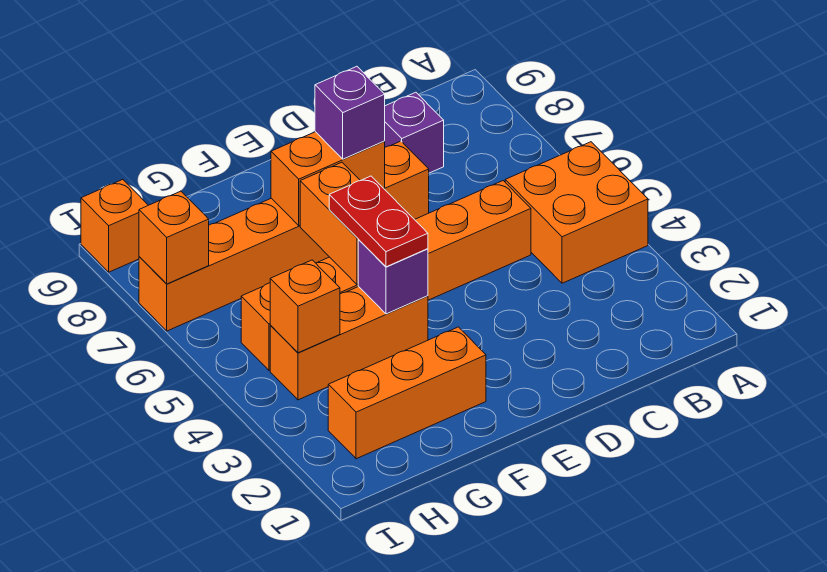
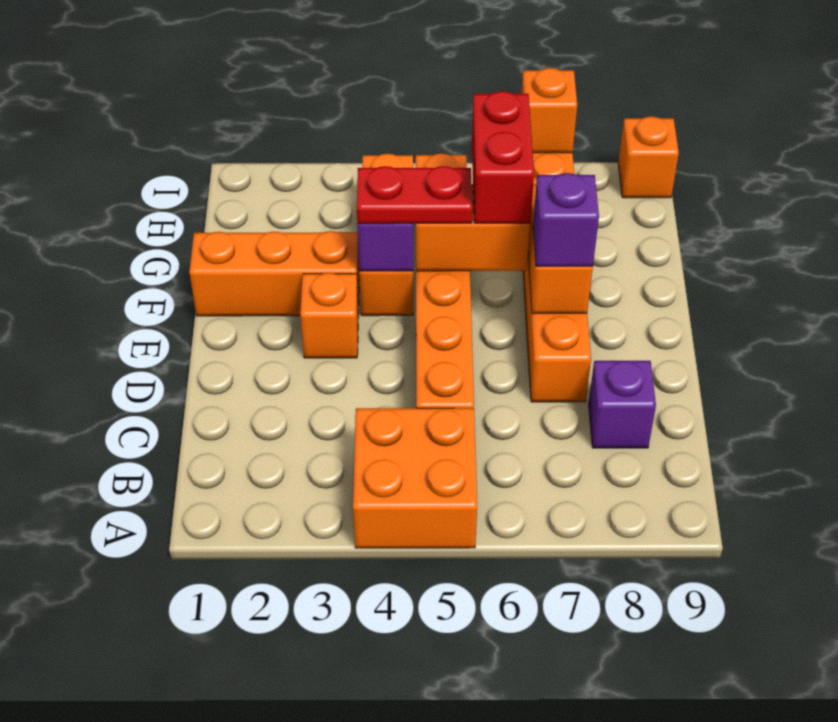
orange 1x3 brick [328,327,486,459] -> orange 1x3 brick turned to [189,231,360,316]
none -> red 1x2 brick [472,91,534,223]
orange 1x1 brick [270,260,340,353] -> orange 1x1 brick moved to [300,273,359,358]

